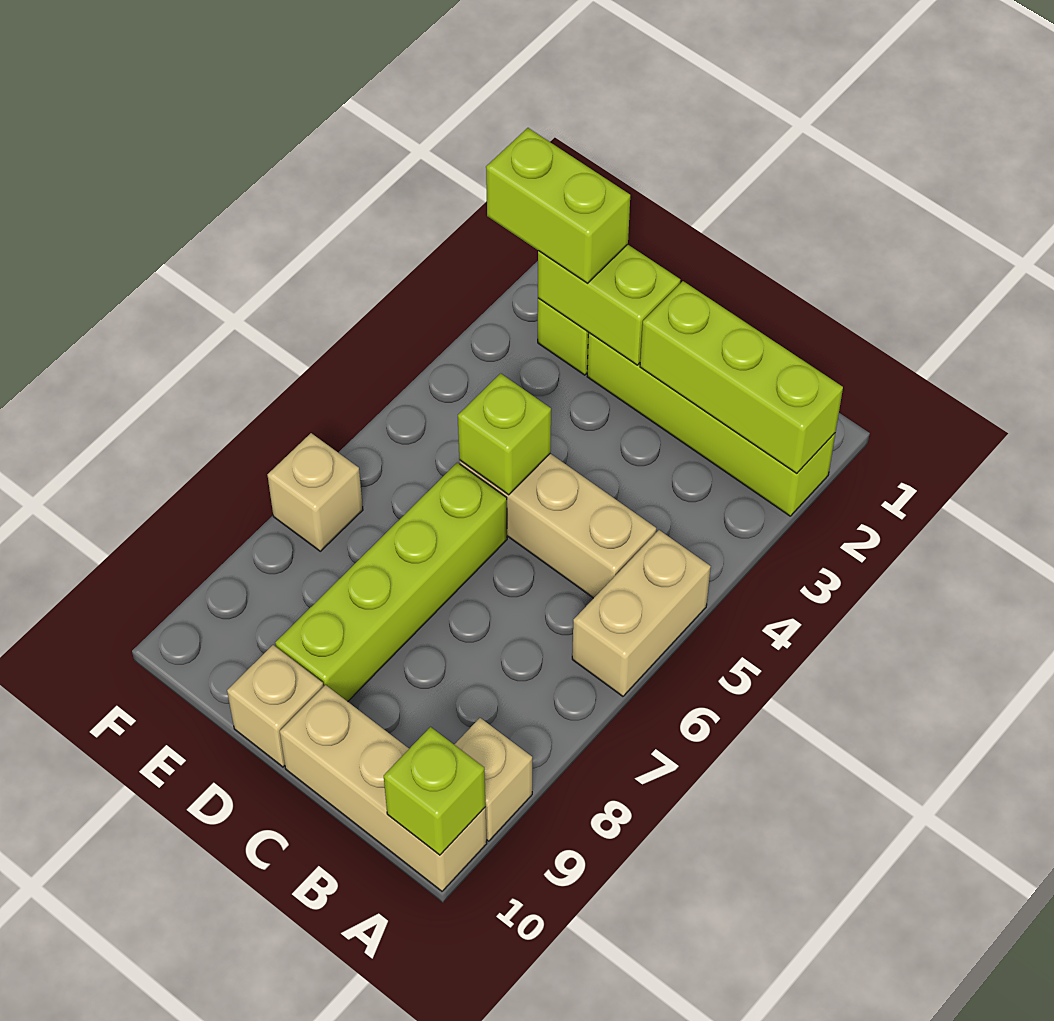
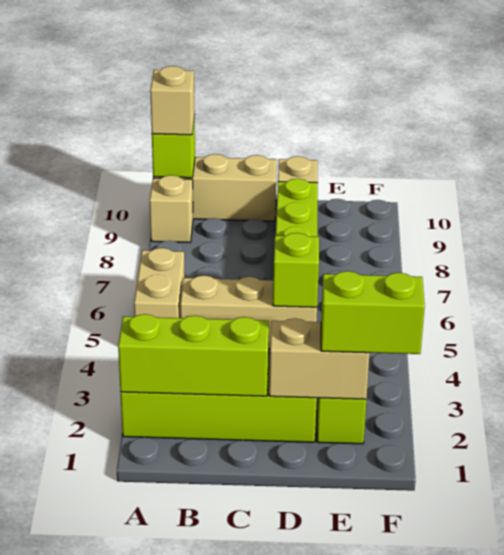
lime 1x2 brick [538,244,680,365] -> tan 1x2 brick [269,318,369,399]
tan 1x1 brick [268,433,363,551] -> tan 1x1 brick moved to [150,66,195,135]

